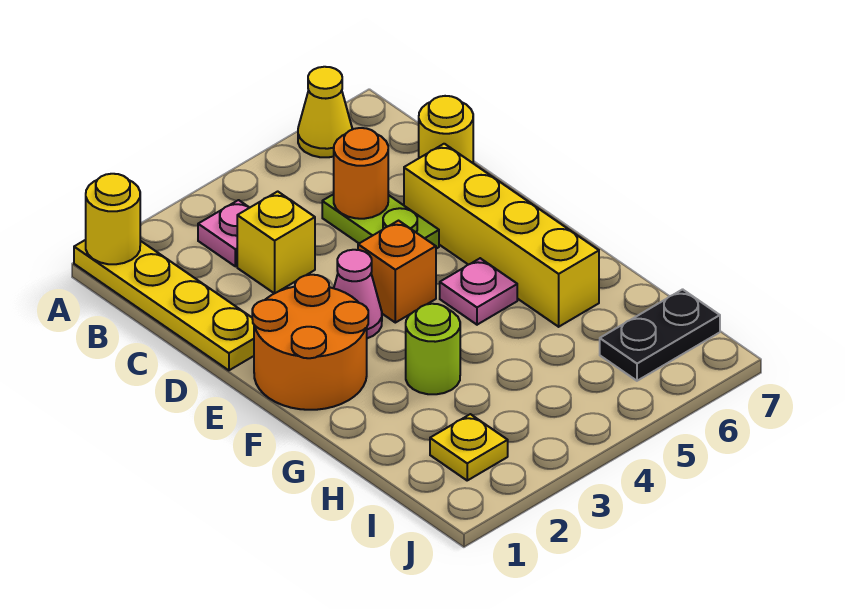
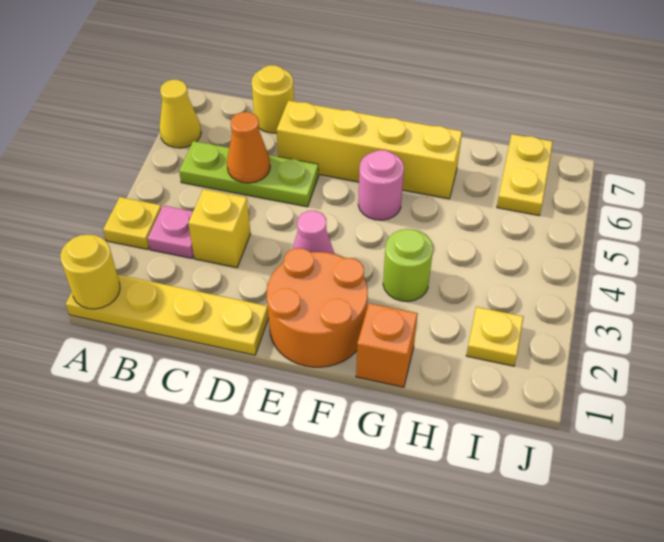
none -> yellow 1x1 plate [103,197,162,249]
lime 1x2 plate [322,194,439,249] -> lime 1x3 plate [179,141,319,207]
orange 1x1 round brick [334,128,388,219] -> orange 1x1 cone [227,112,270,183]
orange 1x1 brick [358,221,436,323] -> orange 1x1 brick moved to [356,303,418,387]
pink 1x1 plate [440,258,517,325] -> pink 1x1 round brick [358,150,404,220]
black 1x2 plate [600,289,720,381] -> yellow 1x2 plate [497,134,553,216]

